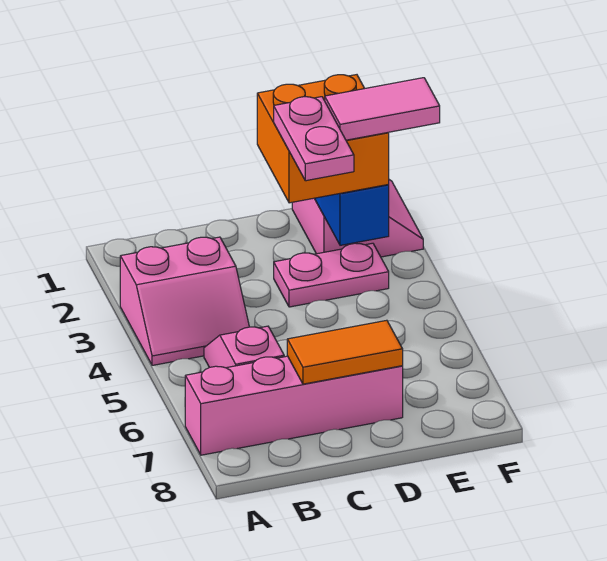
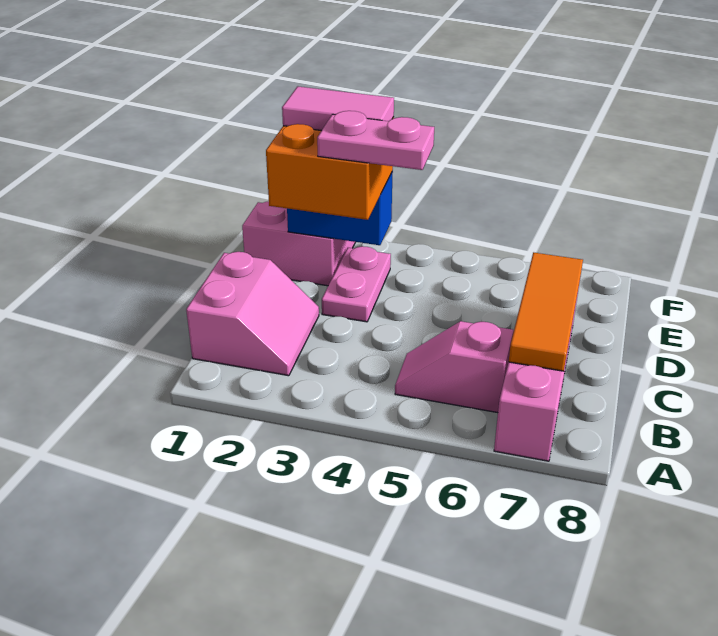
pink 2x2 slope [120,237,249,365] -> pink 2x2 slope moved to [186,252,319,376]
orange 1x2 tile [287,320,403,384] -> orange 1x3 tile [509,252,583,371]
pink 1x2 tile [325,78,440,140] -> pink 1x2 tile turned to [282,86,394,131]

